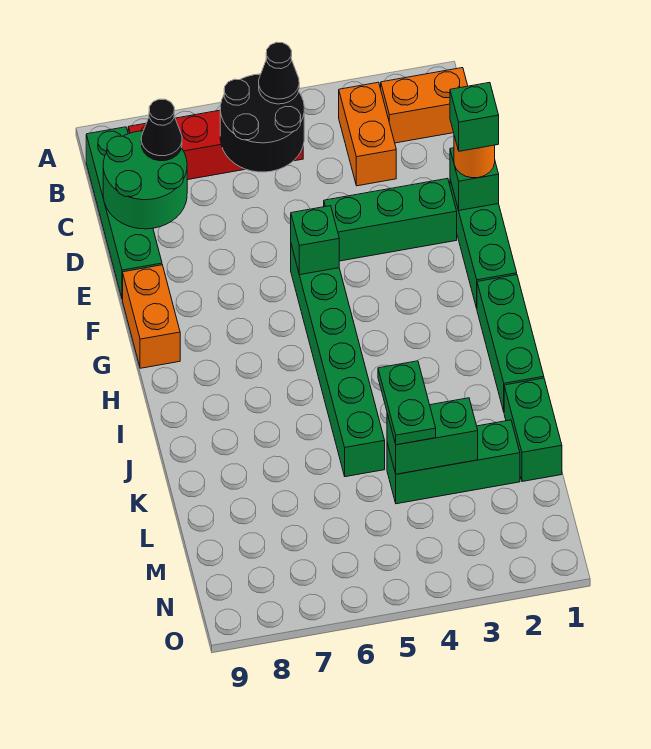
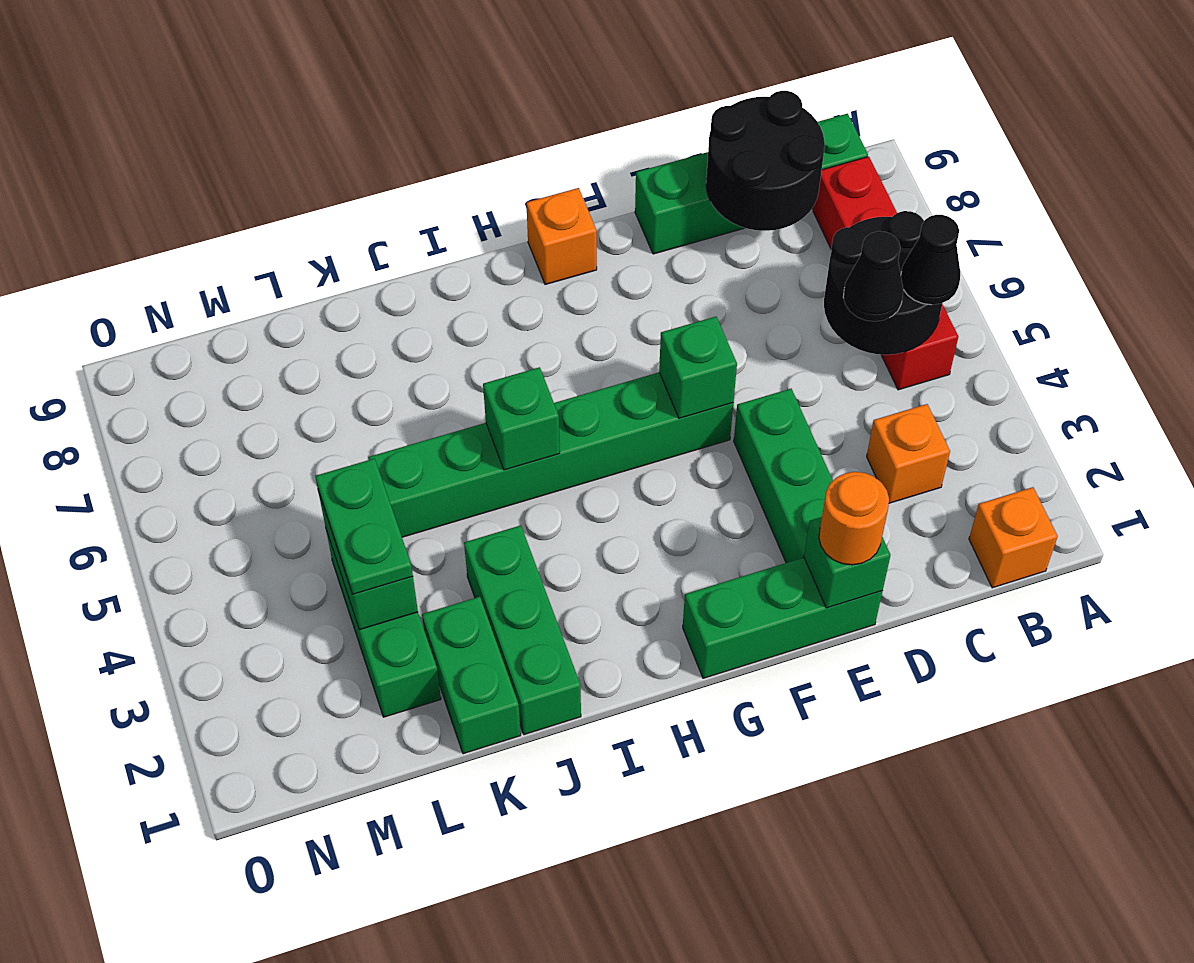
orange 1x2 brick [381,68,468,143] -> orange 1x1 brick [969,487,1058,588]
orange 1x2 brick [339,82,396,186] -> orange 1x1 brick [867,404,950,503]
green 2x2 round brick [103,131,187,229] -> black 2x2 round brick [706,91,825,231]
black 1x1 cone [141,99,182,161] -> black 1x1 cone moved to [843,231,903,321]
green 1x1 brick [450,82,499,151] -> green 1x1 brick moved to [483,367,560,470]
orange 1x2 brick [123,265,180,368] -> orange 1x1 brick [526,188,597,285]
green 1x3 brick [477,275,544,411] -> green 1x3 brick turned to [464,525,581,735]
green 1x2 brick [504,378,562,482] -> green 1x2 brick turned to [422,597,521,754]
green 1x2 plate [378,361,436,445] -> green 1x2 plate turned to [315,459,413,594]

